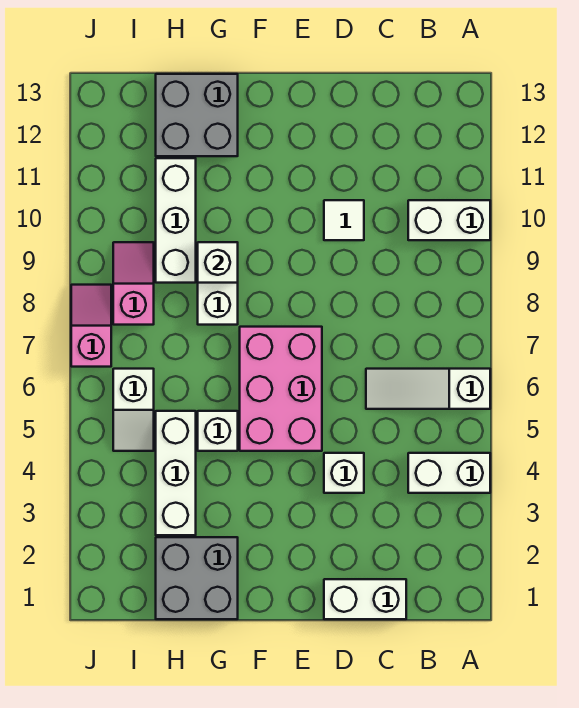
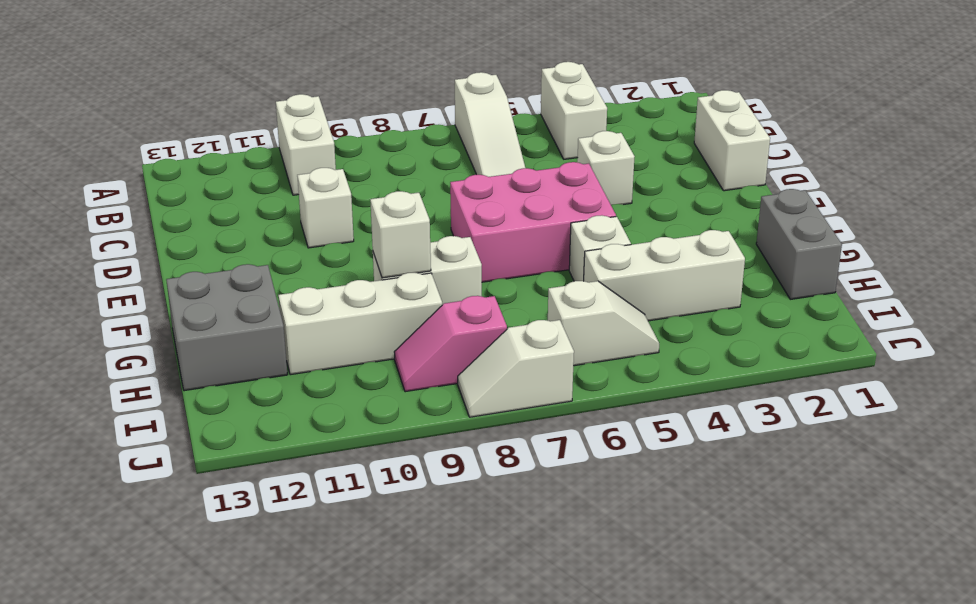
white 1x1 tile [324,200,364,240] -> white 1x1 brick [297,168,354,248]
grey 2x2 brick [156,537,238,619] -> grey 1x2 brick [756,189,842,299]
pink 1x2 slope [71,285,111,367] -> white 1x2 slope [458,320,574,417]

